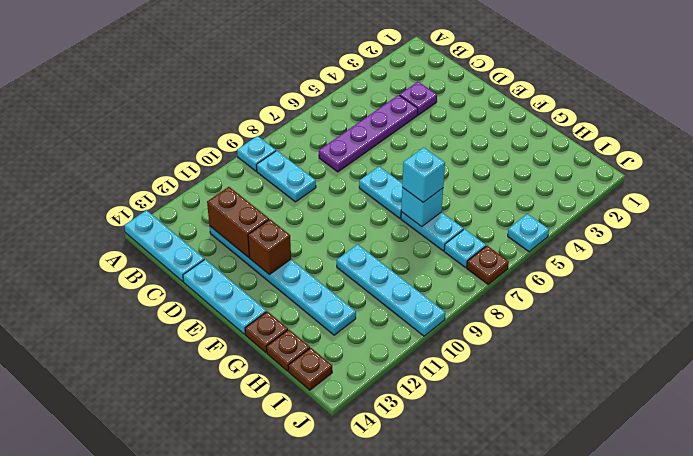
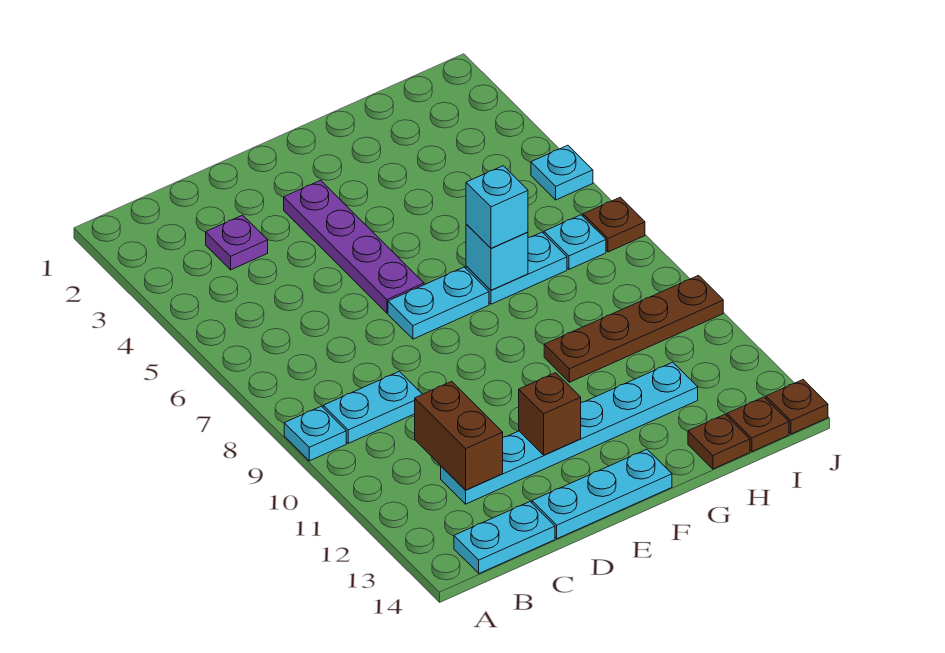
cyan 1x3 plate [124,210,204,281] -> cyan 1x2 plate [454,502,555,573]
purple 1x4 plate [319,95,418,172] -> purple 1x4 plate moved to [284,180,424,313]
brown 1x2 brick [207,187,269,258] -> brown 1x2 brick turned to [415,381,503,490]
cyan 1x4 plate [337,244,445,336] -> brown 1x4 plate [544,276,723,382]
brown 1x1 plate [245,311,288,353] -> brown 1x1 plate moved to [766,380,828,434]

